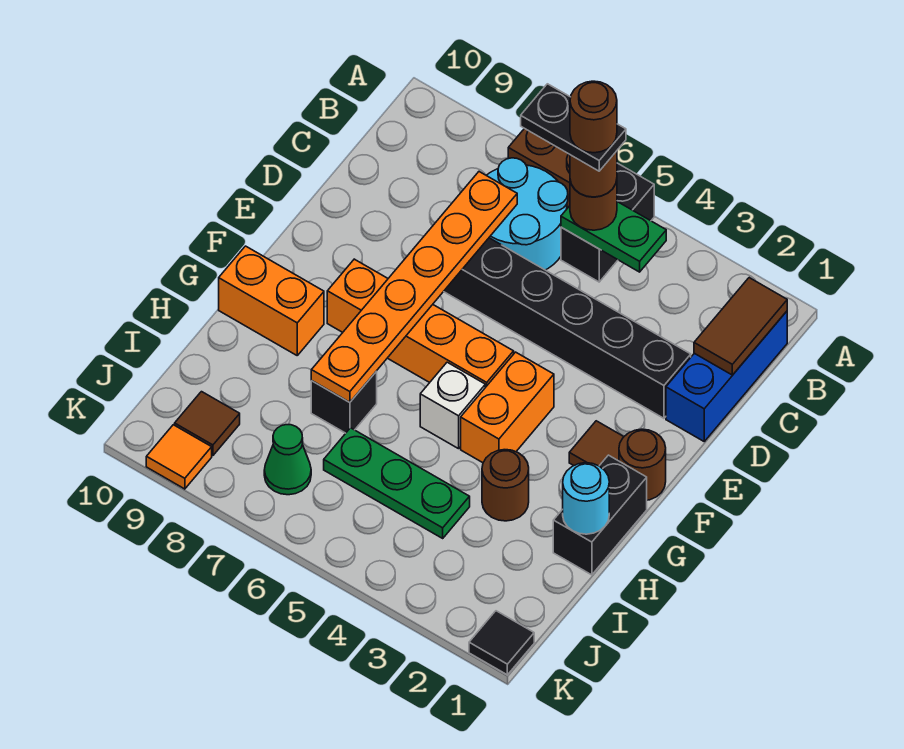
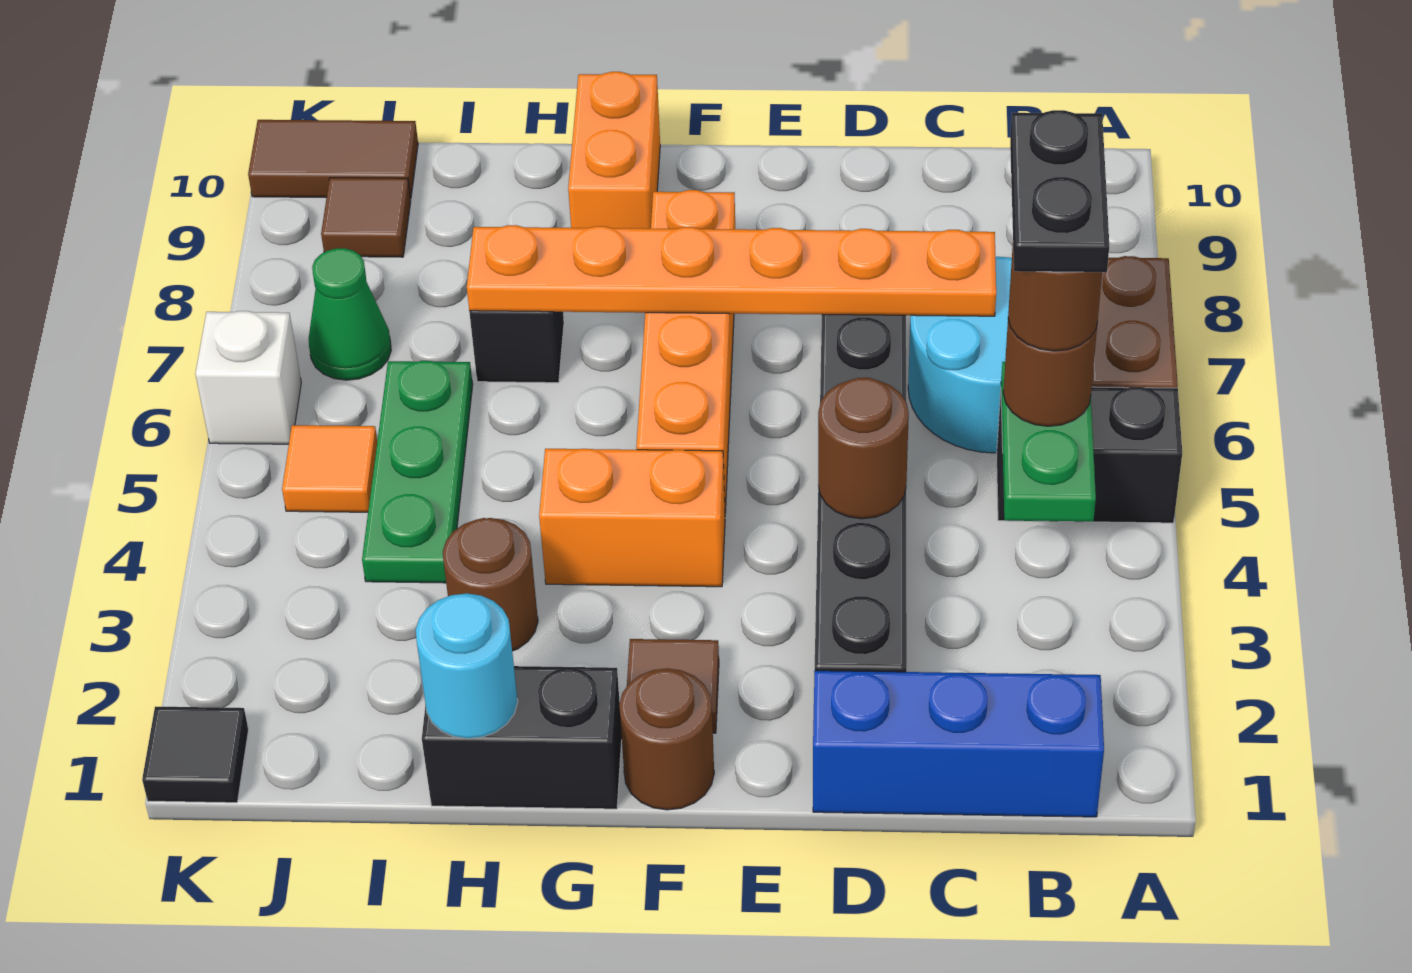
brown 1x2 tile [694,278,787,375] -> brown 1x2 tile moved to [248,120,418,198]
brown 1x1 round brick [570,81,617,153] -> brown 1x1 round brick moved to [818,378,909,519]
white 1x1 brick [420,362,485,449] -> white 1x1 brick moved to [195,311,301,444]
orange 1x1 tile [146,425,212,489] -> orange 1x1 tile moved to [282,425,377,512]

